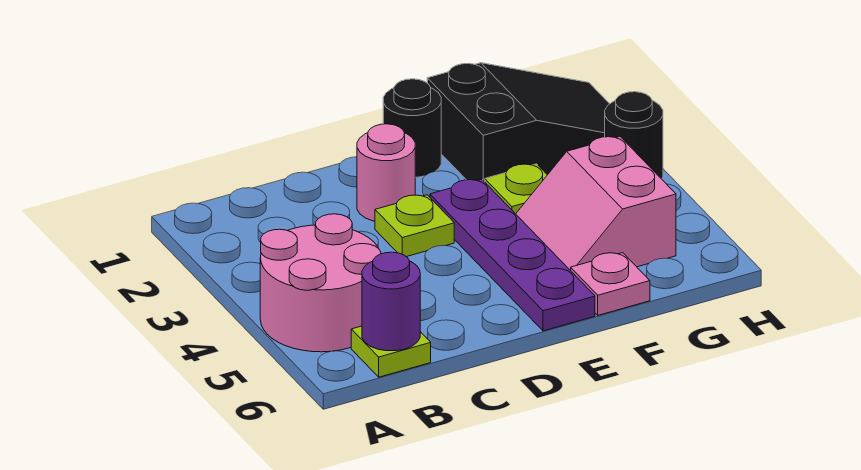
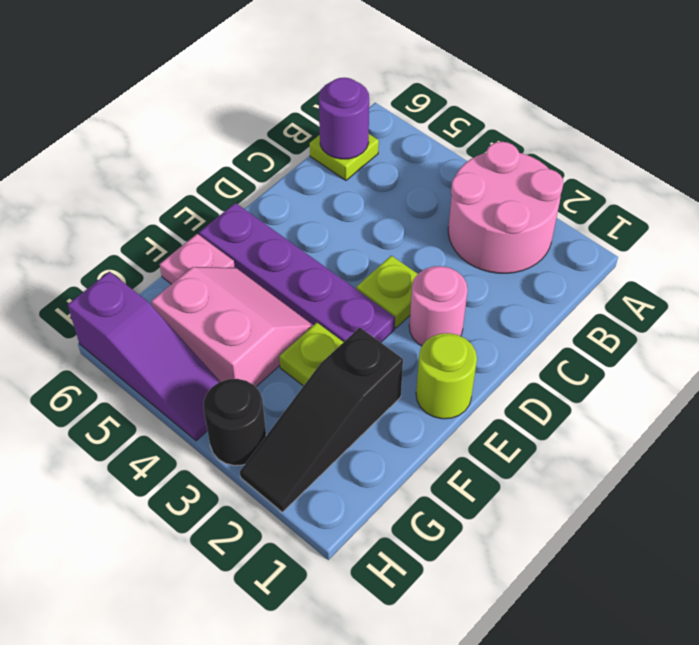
pink 2x2 round brick [260,214,381,352] -> pink 2x2 round brick moved to [448,142,563,273]
black 1x1 round brick [383,79,441,177] -> lime 1x1 round brick [416,333,477,419]
black 2x3 slope [427,63,609,182] -> black 1x3 slope [240,328,403,512]
none -> purple 1x3 slope [68,272,220,441]

